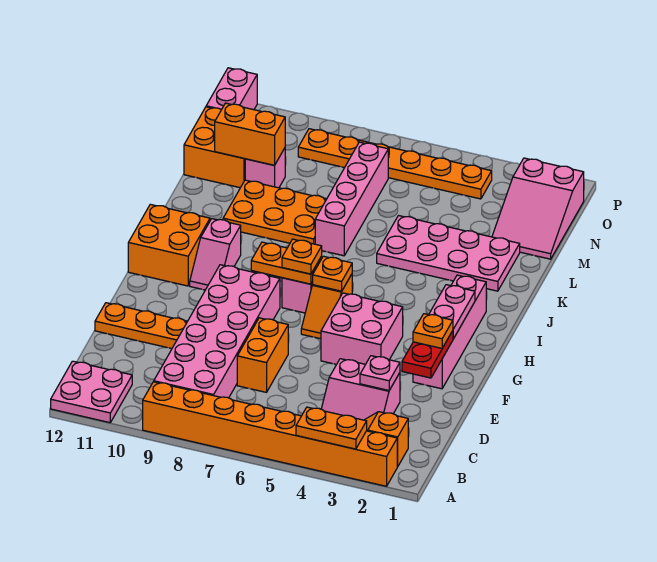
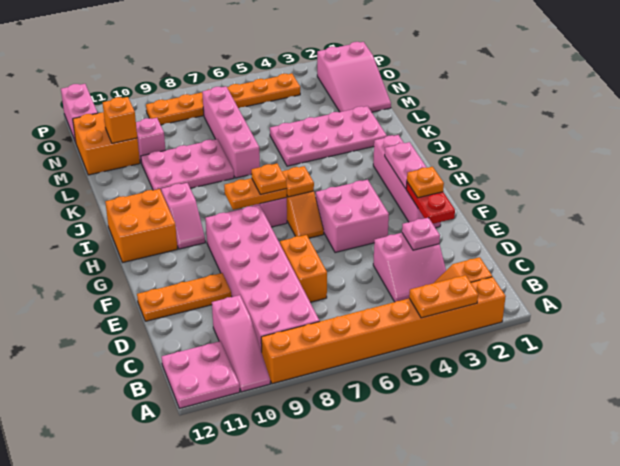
none -> pink 1x3 slope [212,295,270,392]
orange 2x3 plate [223,180,326,244] -> pink 2x3 plate [141,139,234,192]
orange 1x2 brick [215,103,285,165] -> orange 1x1 brick [103,97,137,143]

